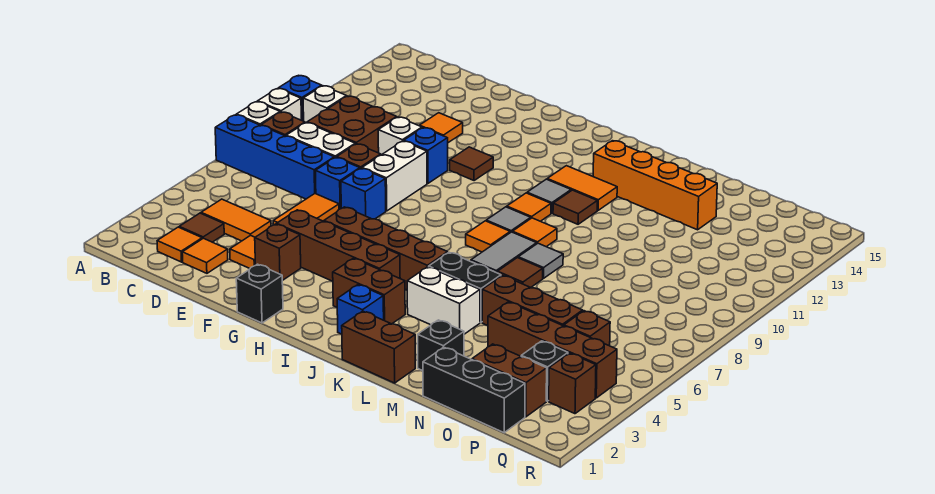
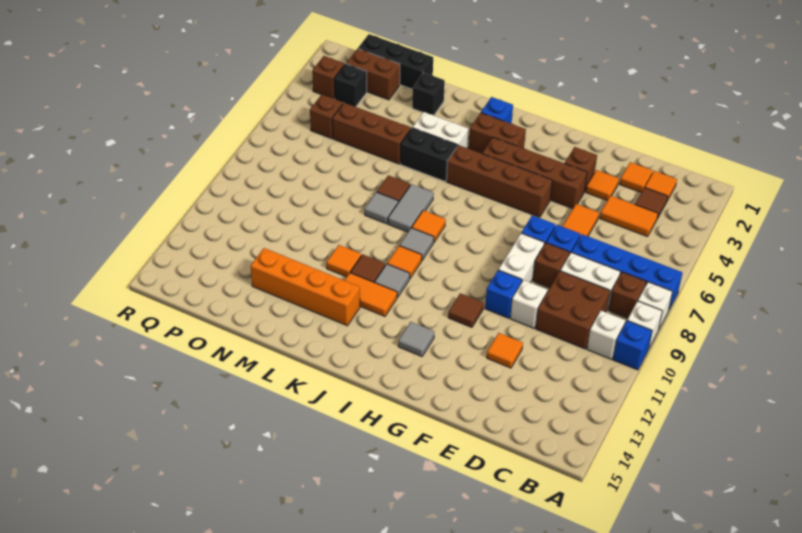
black 1x1 brick [236,264,283,323] -> none
none -> grey 1x1 tile [398,322,434,357]
brown 1x2 brick [342,311,415,383] -> none
orange 1x1 tile [512,218,557,247] -> orange 1x1 tile moved to [326,245,361,277]
brown 1x4 brick [488,302,617,398] -> none

